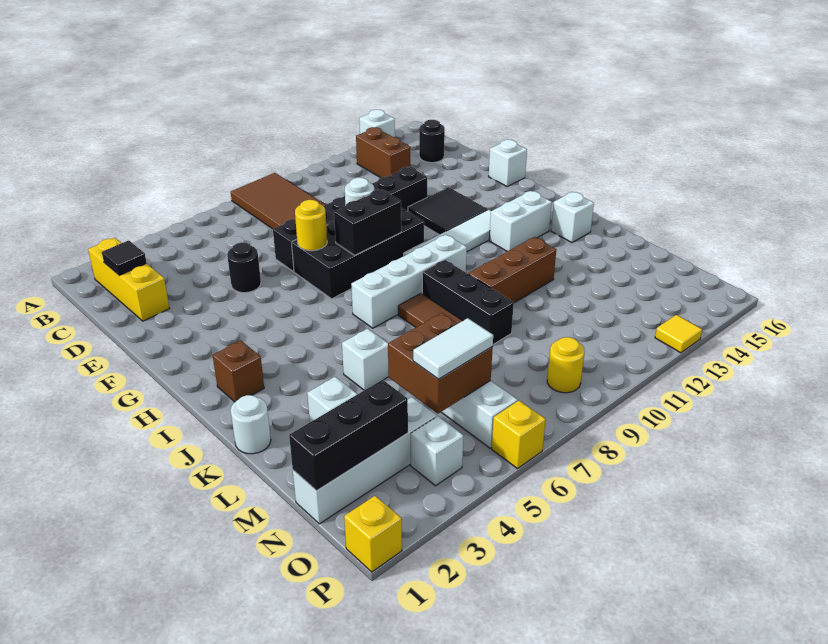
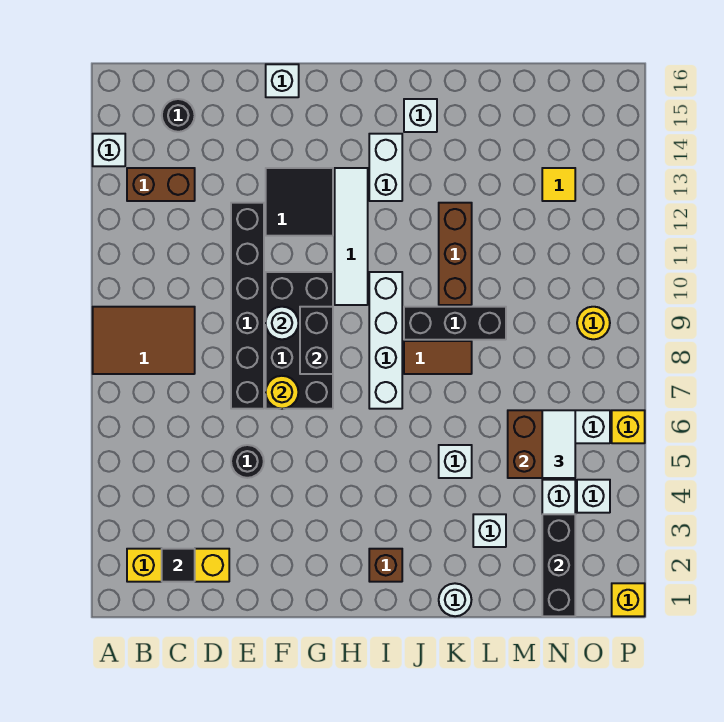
yellow 1x1 tile [655,315,702,353] -> yellow 1x1 tile moved to [542,168,575,201]

